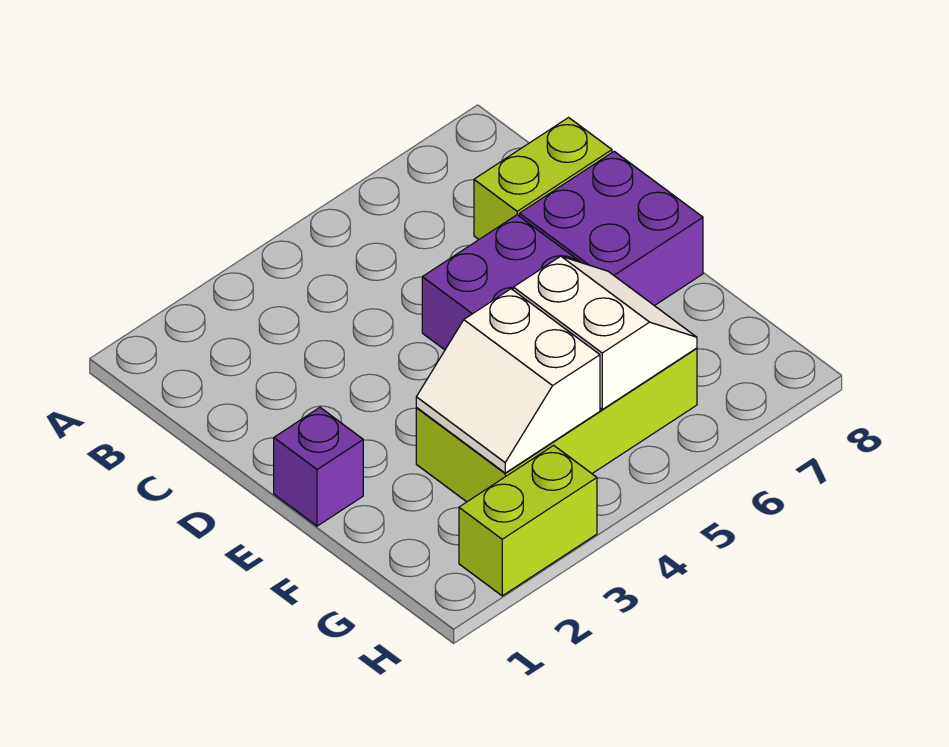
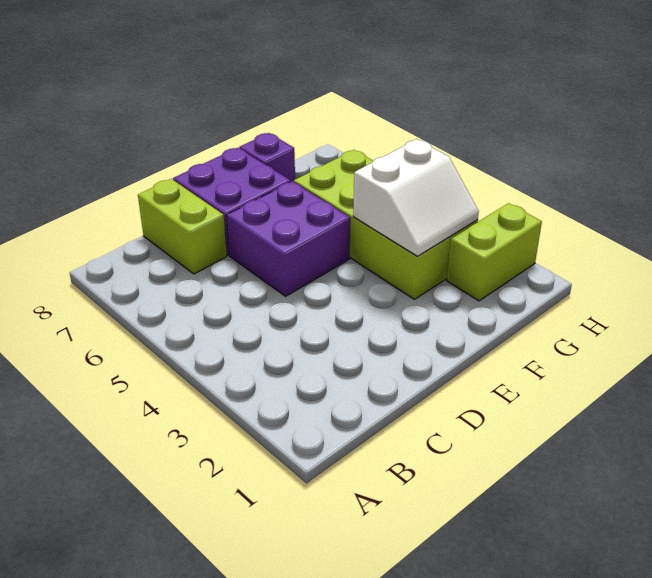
purple 1x1 brick [274,408,363,526] -> purple 1x1 brick moved to [239,133,295,182]
white 2x2 slope [513,256,697,409] -> none
lime 1x2 brick [459,445,597,596] -> lime 1x2 brick turned to [447,203,542,301]

